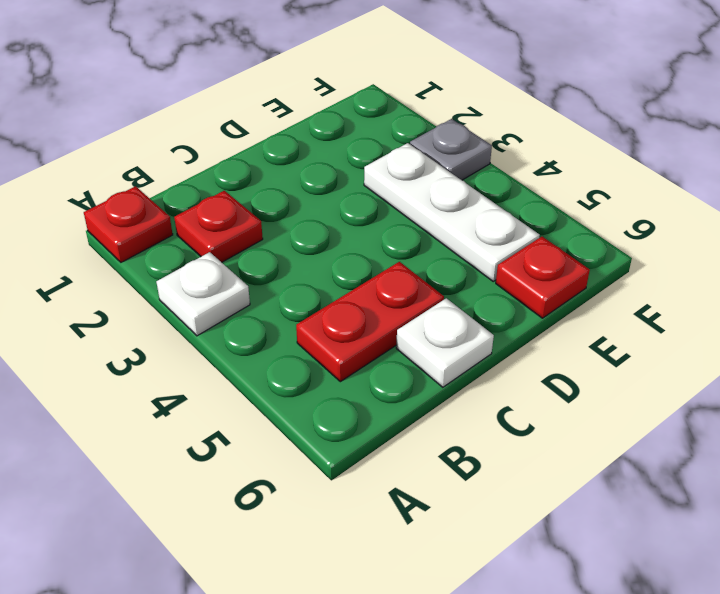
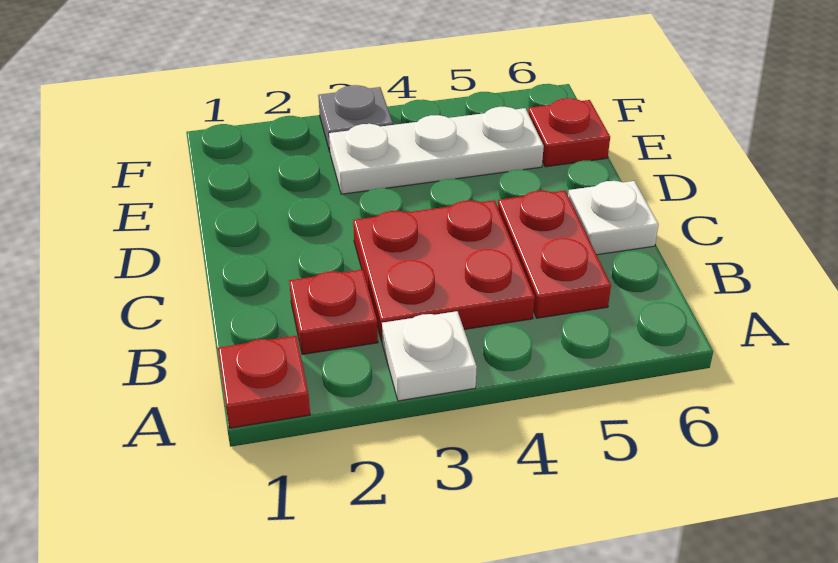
none -> red 2x2 plate [353,200,535,341]

